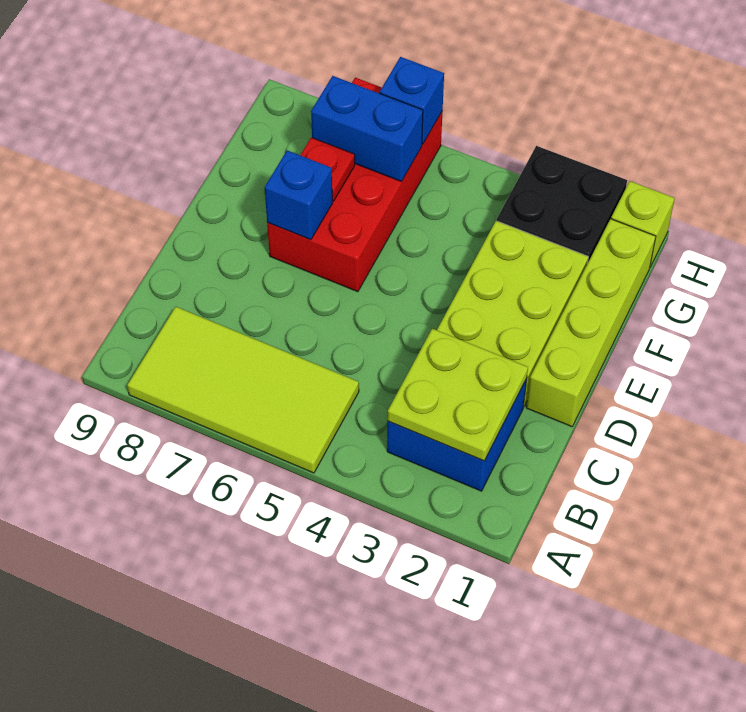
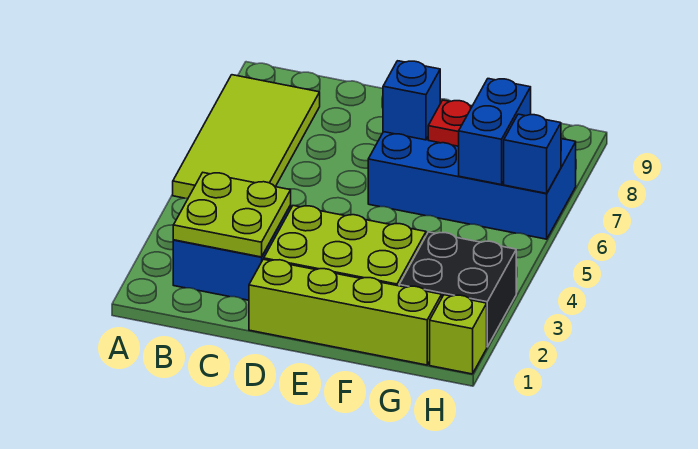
red 2x4 brick [267,78,443,292] -> blue 2x4 brick [368,132,576,239]

